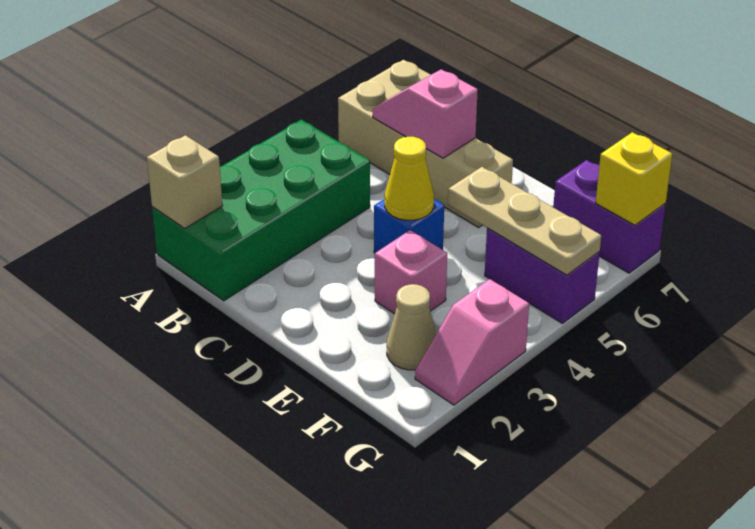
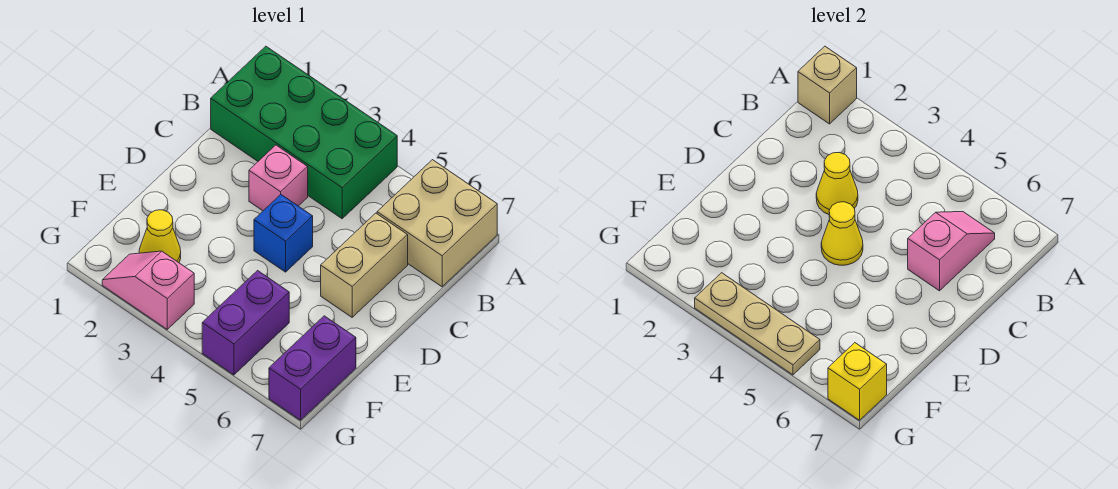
none -> yellow 1x1 cone [816,153,858,214]
pink 1x1 brick [375,230,447,314] -> pink 1x1 brick moved to [249,145,308,211]
tan 1x3 plate [448,167,601,275] -> tan 1x3 plate turned to [695,273,820,375]
tan 1x1 cone [387,284,436,370] -> yellow 1x1 cone [139,210,181,263]

